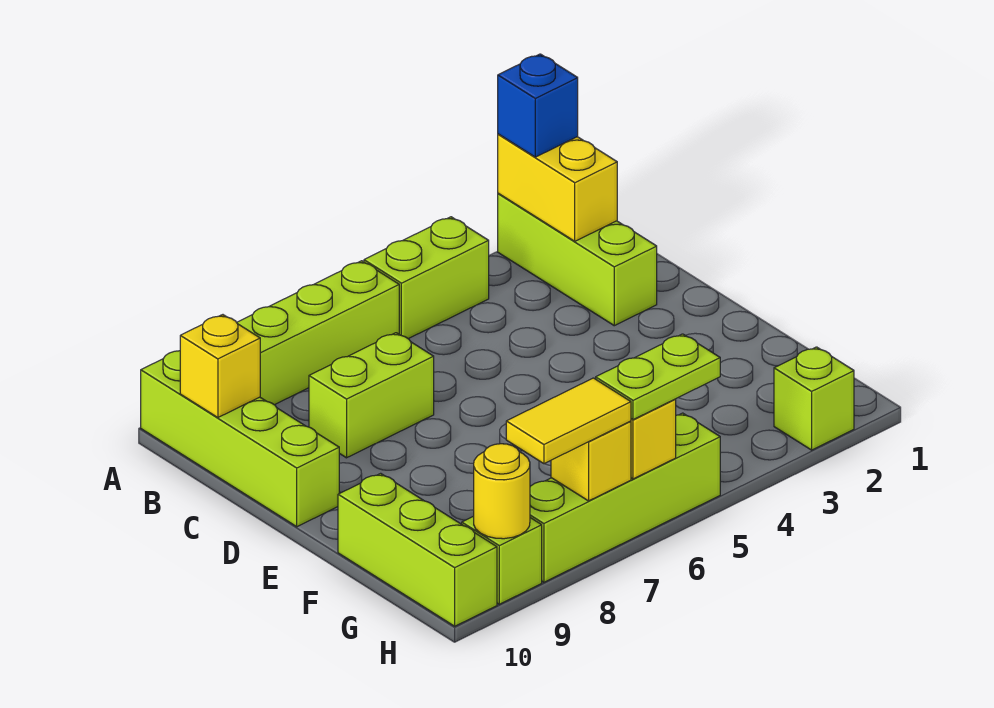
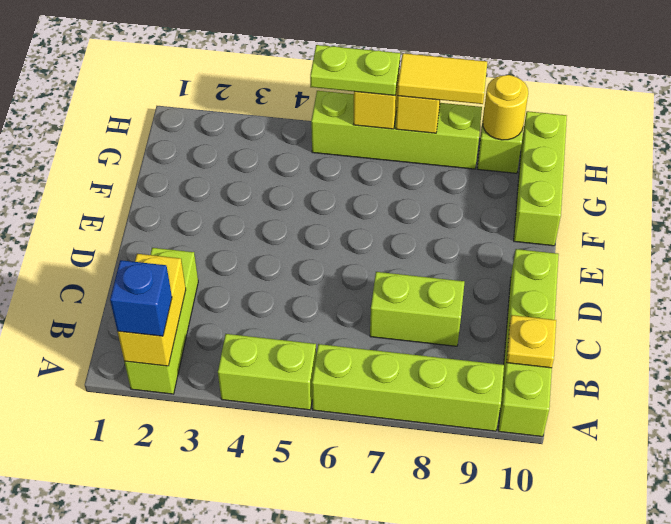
yellow 1x1 brick [180,315,260,418] -> yellow 1x1 plate [507,315,556,368]
lime 1x1 brick [774,347,854,450] -> none

